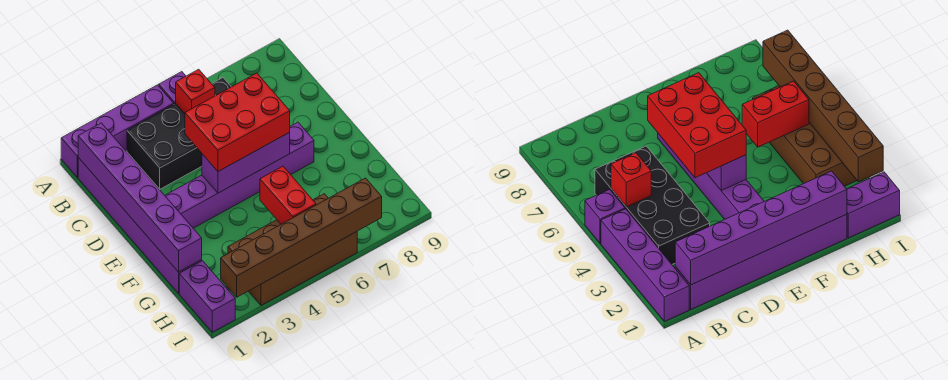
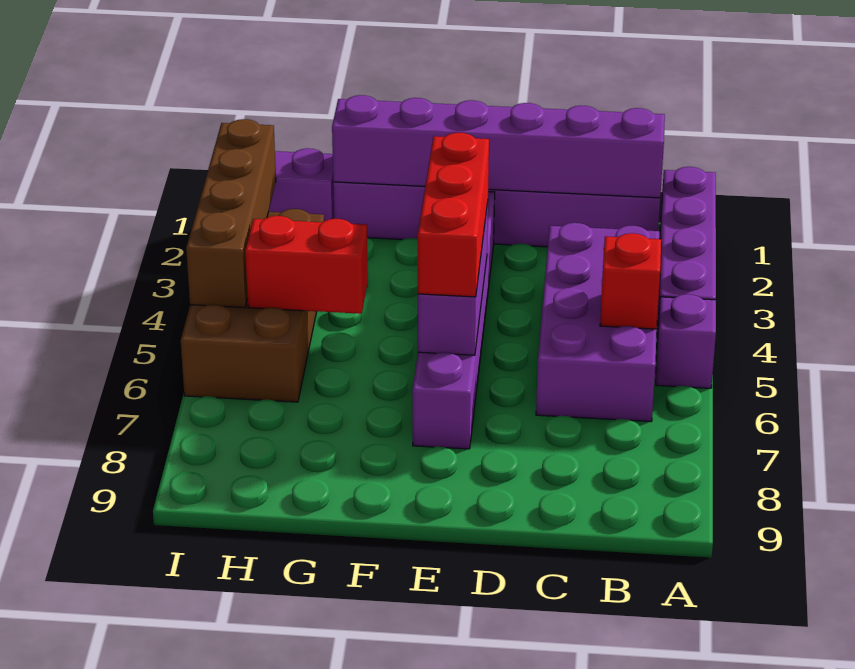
black 2x4 brick [127,78,231,189] -> purple 2x4 brick [536,223,659,422]
red 2x3 brick [185,73,290,171] -> red 1x3 brick [418,133,489,297]
brown 1x6 brick [221,178,382,297] -> brown 1x4 brick [186,119,276,308]

